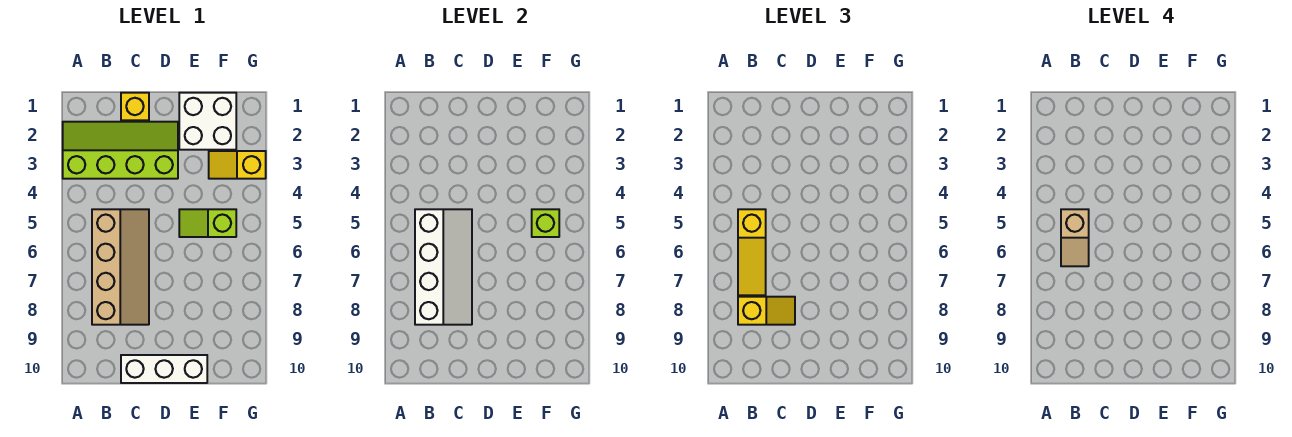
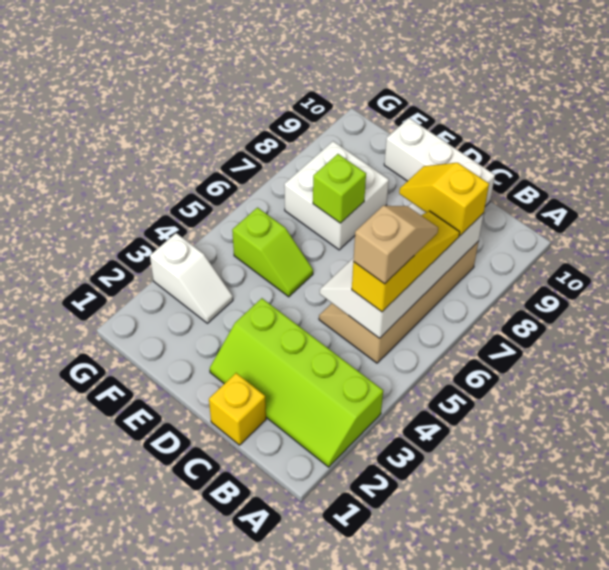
white 2x2 brick [179,93,236,150] -> white 2x2 brick moved to [284,141,389,250]
yellow 1x2 slope [209,151,266,179] -> white 1x2 slope [150,233,233,323]
lime 1x1 brick [532,209,559,237] -> lime 1x1 brick moved to [313,154,366,223]

